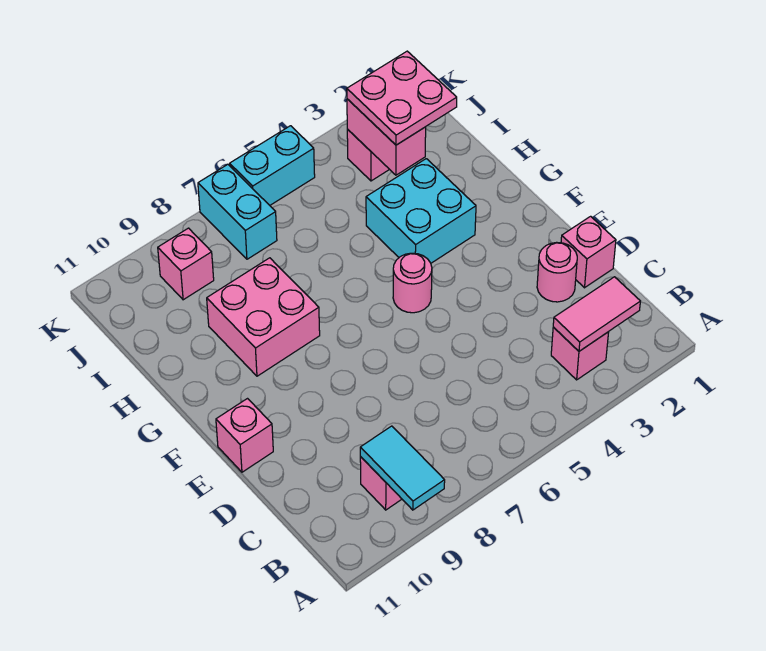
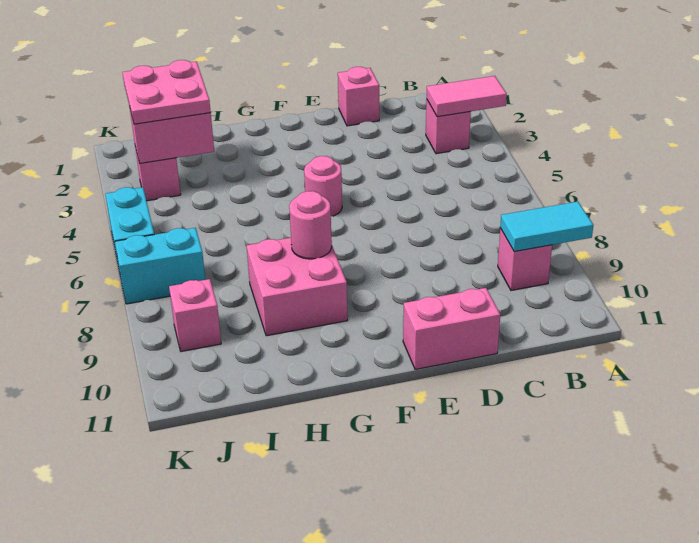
pink 1x2 tile [553,277,640,351] -> pink 1x2 tile turned to [427,76,507,117]
pink 1x1 round brick [537,242,577,302] -> pink 1x1 round brick moved to [289,191,332,259]
pink 1x1 brick [216,399,273,472] -> pink 1x2 brick [403,288,500,370]
cyan 2x2 brick [366,159,476,263] -> none

